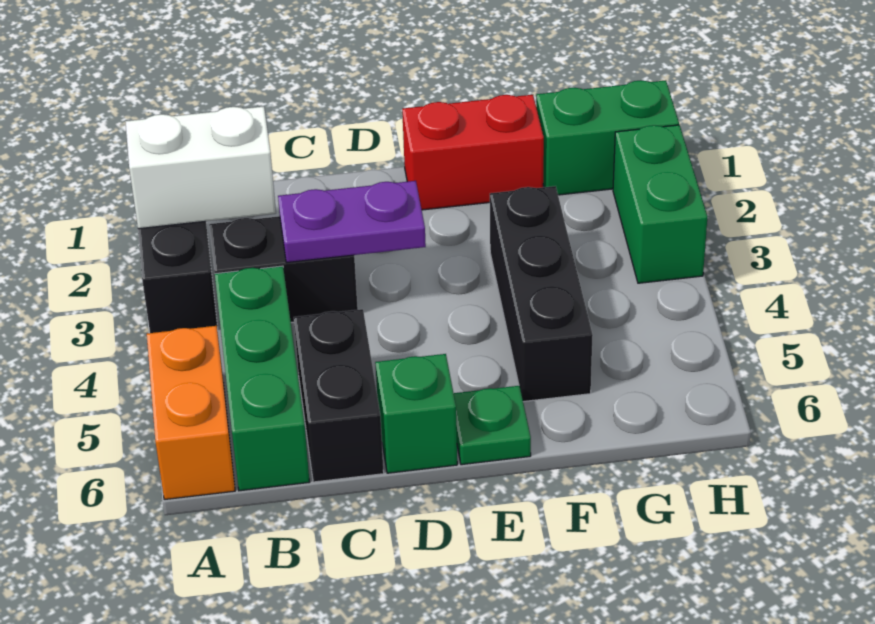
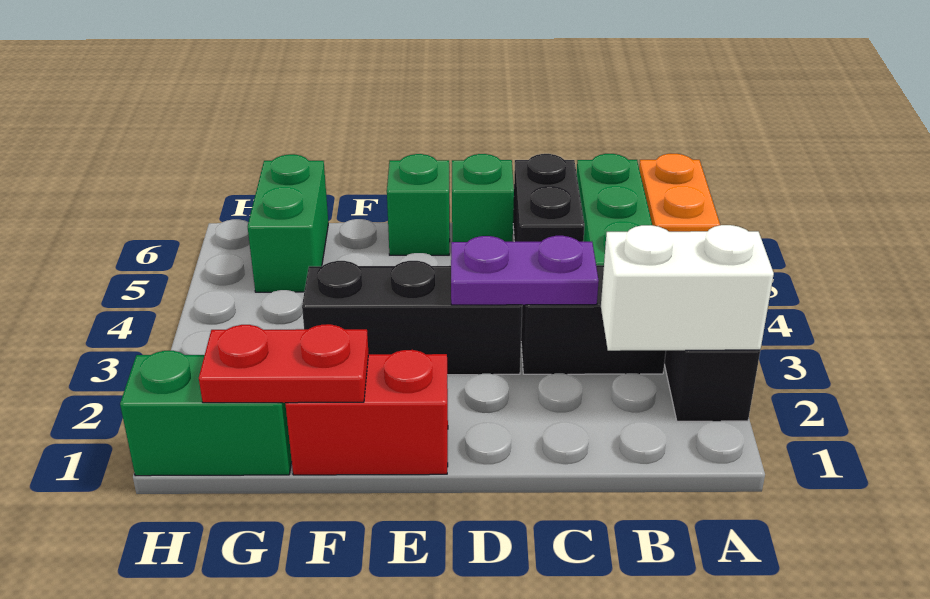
green 1x1 plate [454,386,531,465] -> green 1x1 brick [387,154,450,255]
none -> red 1x2 plate [199,324,368,403]
black 1x3 brick [490,186,593,402] -> black 1x3 brick turned to [302,261,522,375]
green 1x2 brick [613,125,707,283] -> green 1x2 brick moved to [248,154,328,292]

